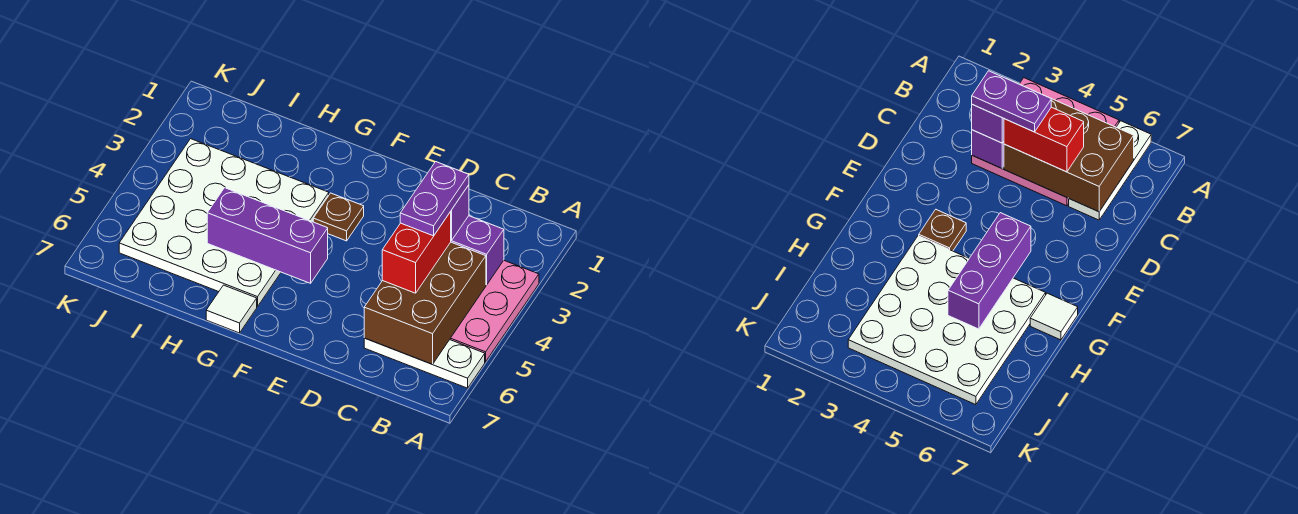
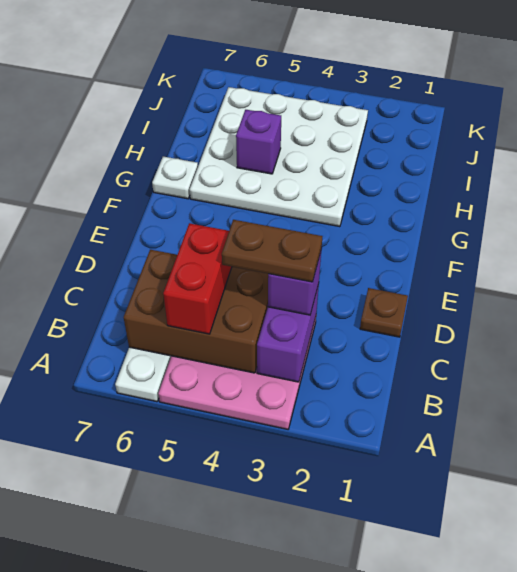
purple 1x2 plate [400,162,469,236] -> brown 1x2 plate [222,220,322,282]
red 1x2 brick [382,212,451,293] -> red 1x2 brick turned to [163,223,232,334]
brown 1x1 plate [313,193,364,241] -> brown 1x1 plate moved to [360,288,408,337]
purple 1x3 brick [207,188,328,283] -> purple 1x1 brick [236,110,281,174]
white 1x1 tile [206,285,257,333] -> white 1x1 plate [152,157,198,199]

